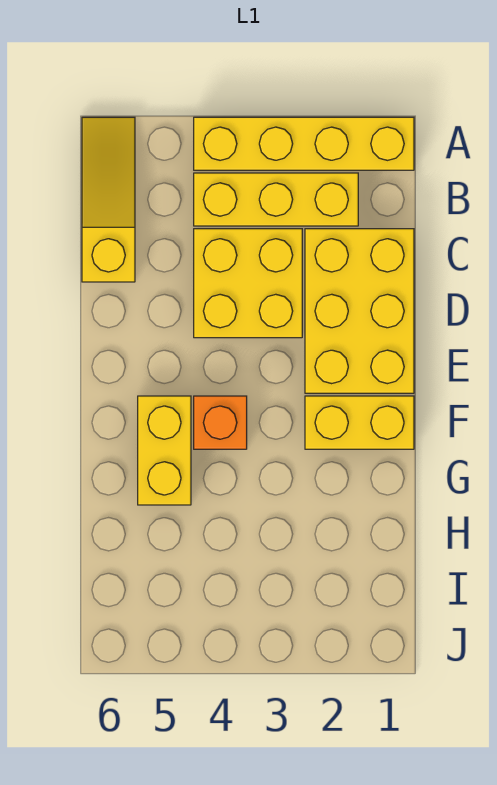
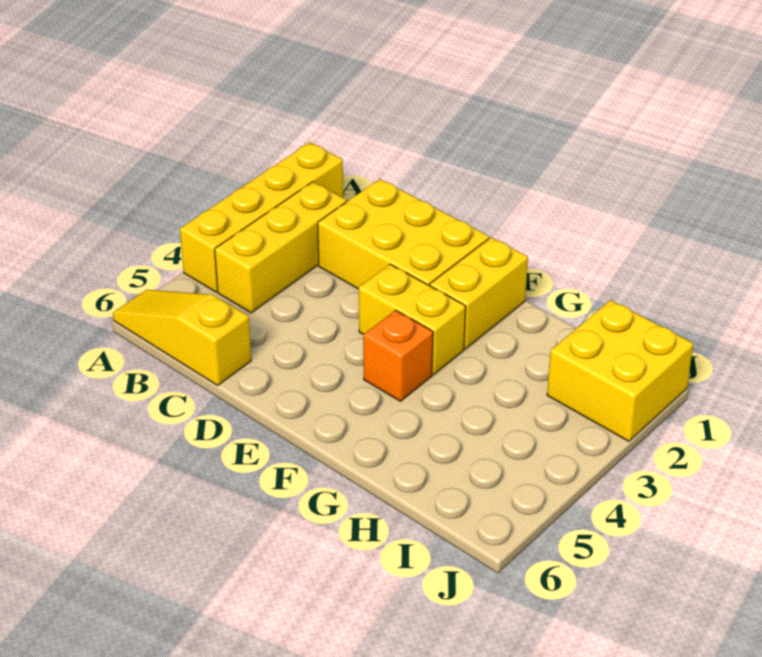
yellow 2x2 brick [194,229,302,338] -> yellow 2x2 brick moved to [547,300,693,441]
yellow 1x2 brick [138,396,191,505] -> yellow 1x2 brick moved to [359,264,465,375]

